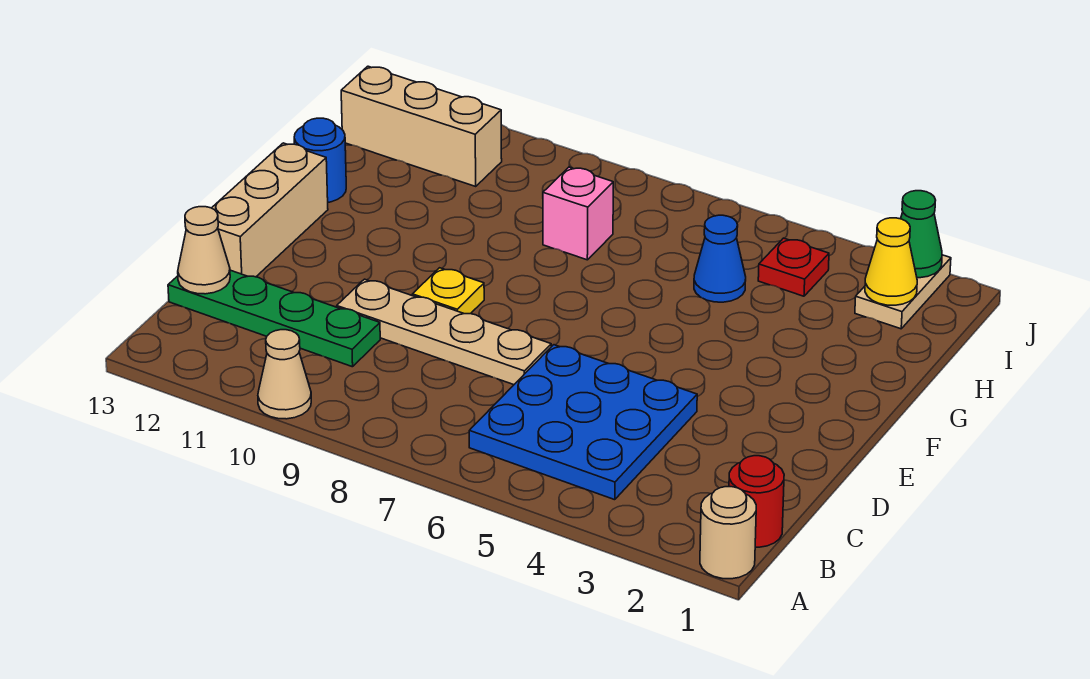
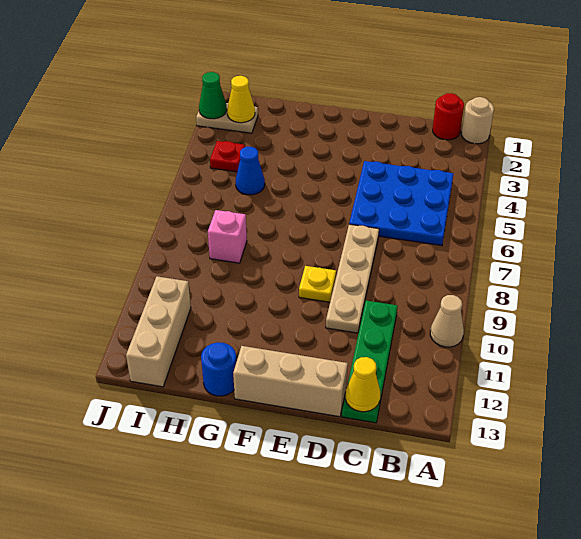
tan 1x1 cone [178,207,230,294] -> yellow 1x1 cone [345,357,380,412]

